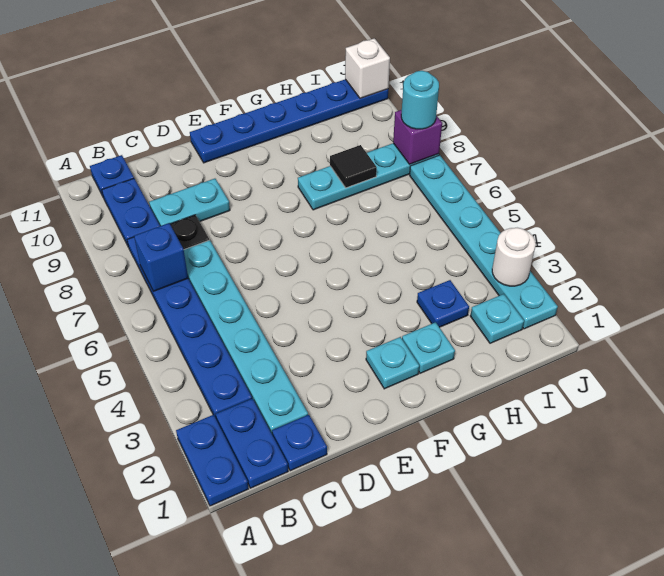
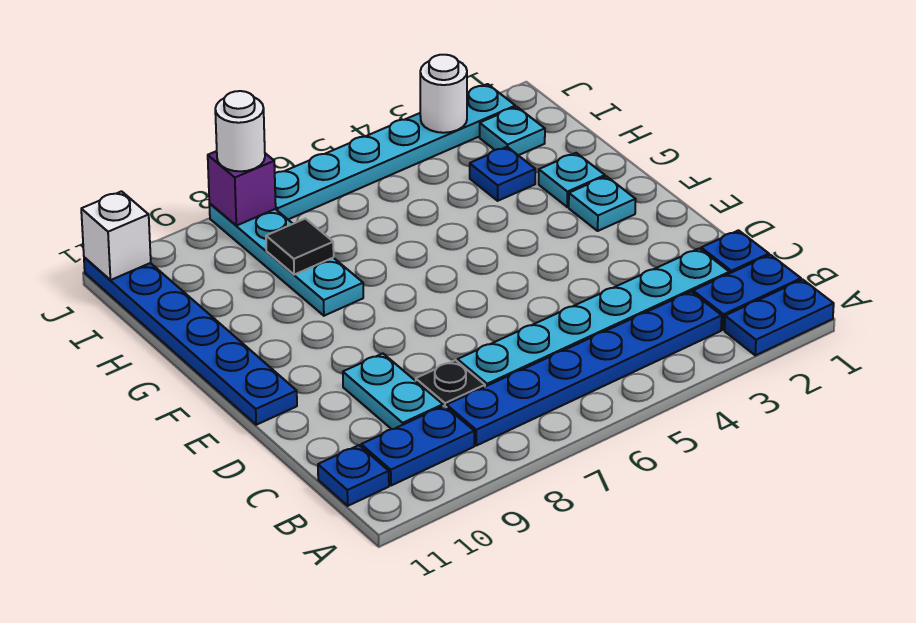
blue 1x1 brick [134,223,188,291] -> none
cyan 1x1 round brick [401,71,439,129] -> white 1x1 round brick [215,91,265,171]

